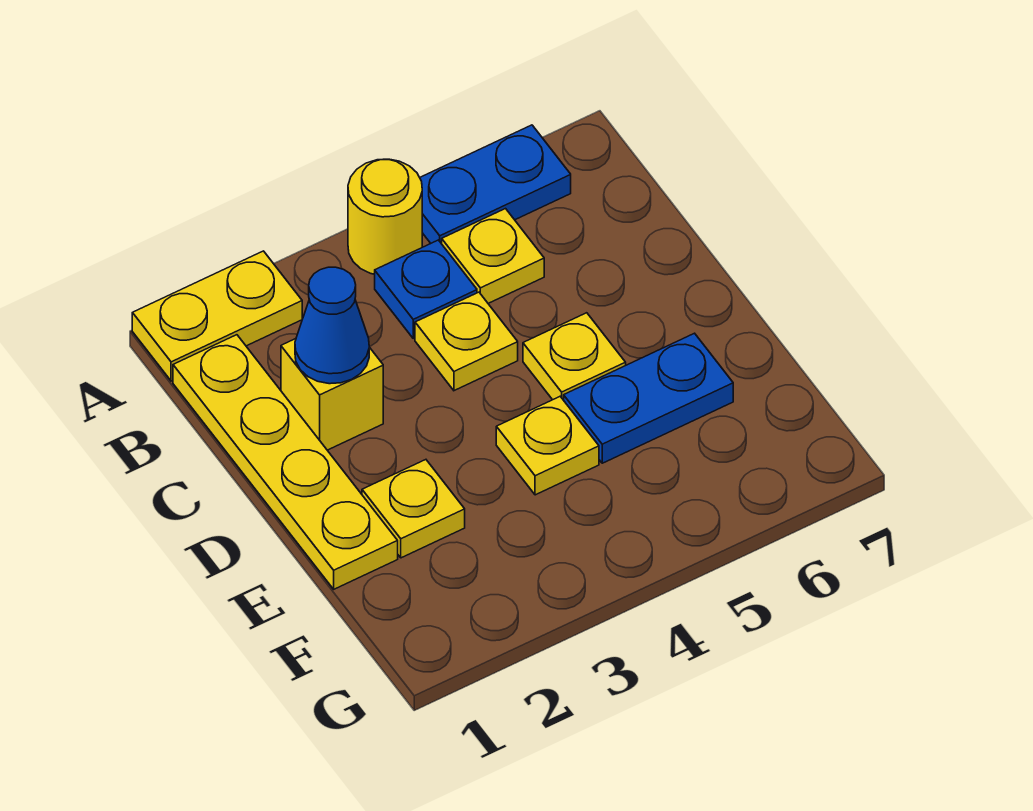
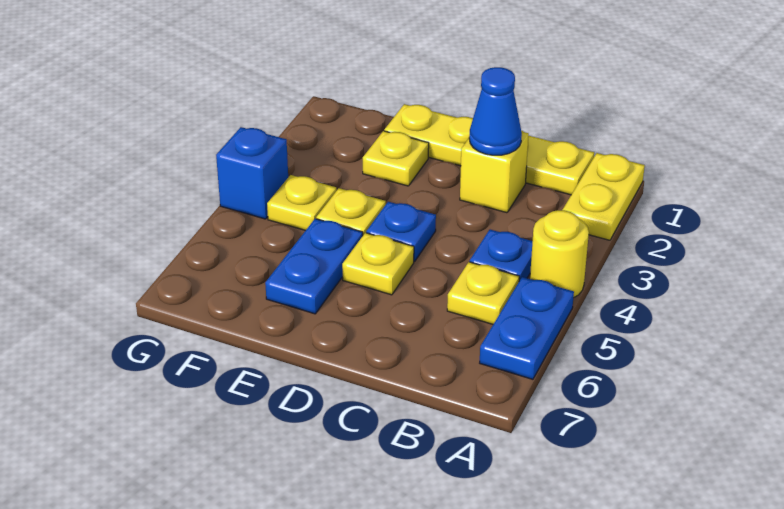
yellow 1x1 plate [415,292,518,391] -> yellow 1x1 plate moved to [267,175,337,231]
none -> blue 1x1 plate [366,202,436,261]
none -> blue 1x1 brick [216,127,288,219]

